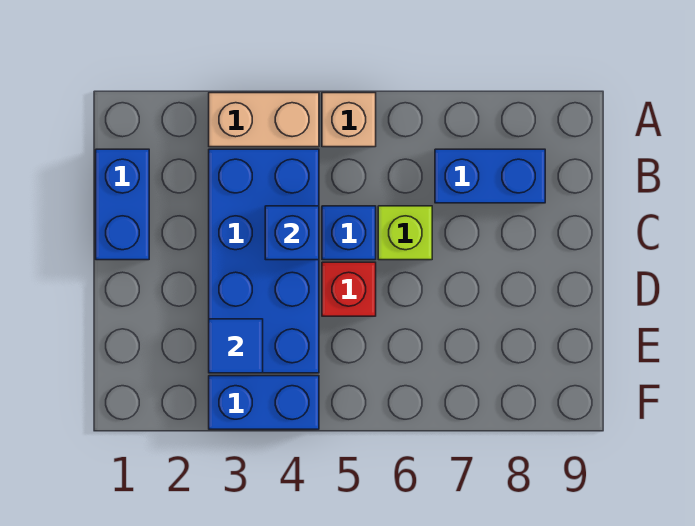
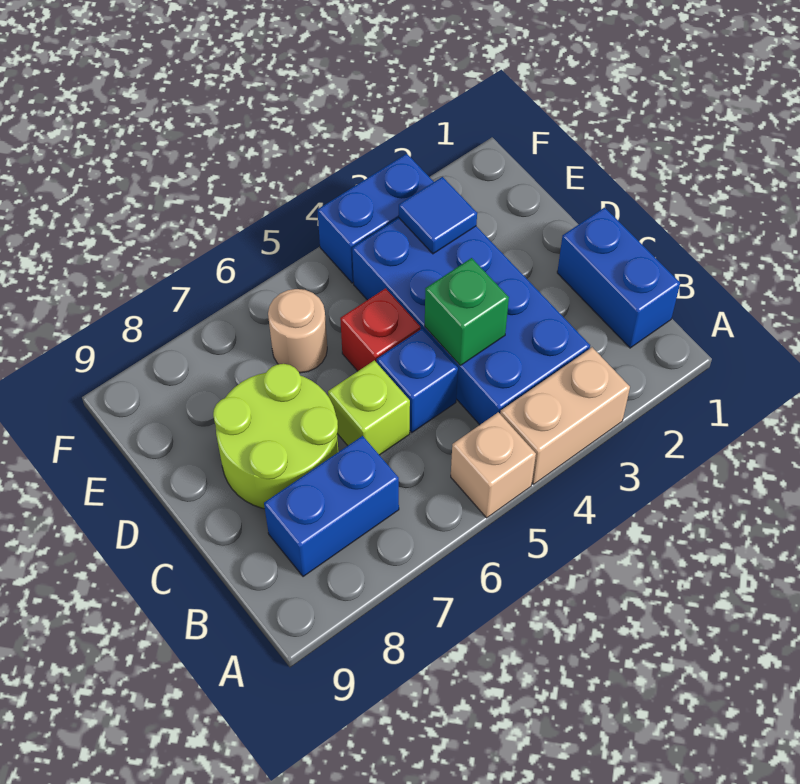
blue 1x1 brick [265,206,319,260] -> green 1x1 brick [425,258,509,365]
none -> lime 2x2 round brick [213,364,338,509]
none -> tan 1x1 round brick [268,289,327,373]

